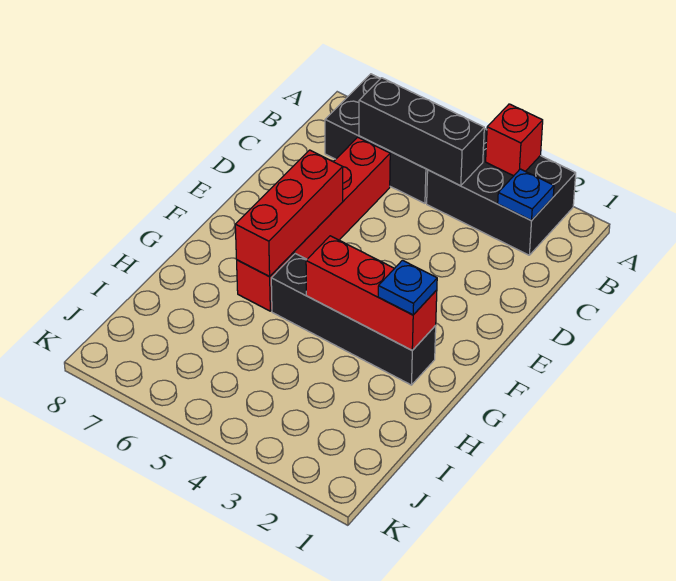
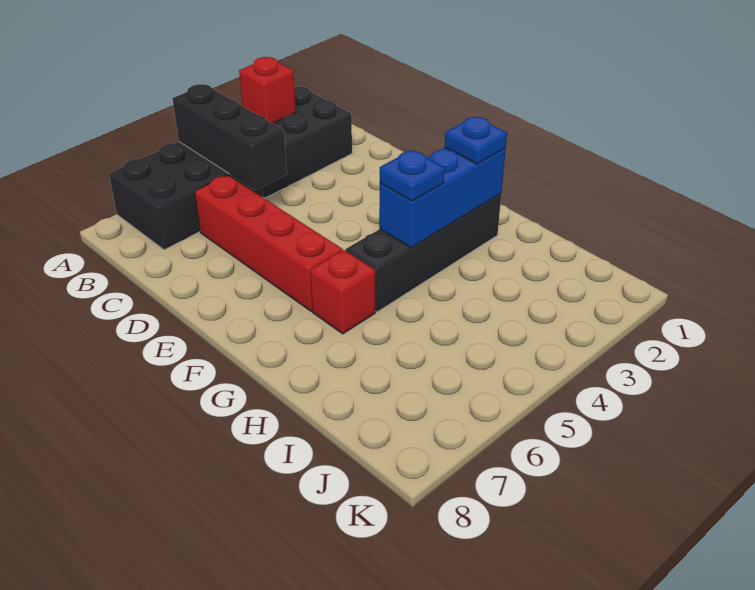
blue 1x1 plate [498,169,554,221] -> blue 1x1 plate moved to [380,150,444,201]
black 1x3 brick [359,78,484,185] -> black 1x3 brick turned to [173,84,287,190]
red 1x3 brick [235,150,343,277] -> none
red 1x3 brick [306,236,437,350] -> blue 1x3 brick [379,148,506,248]

